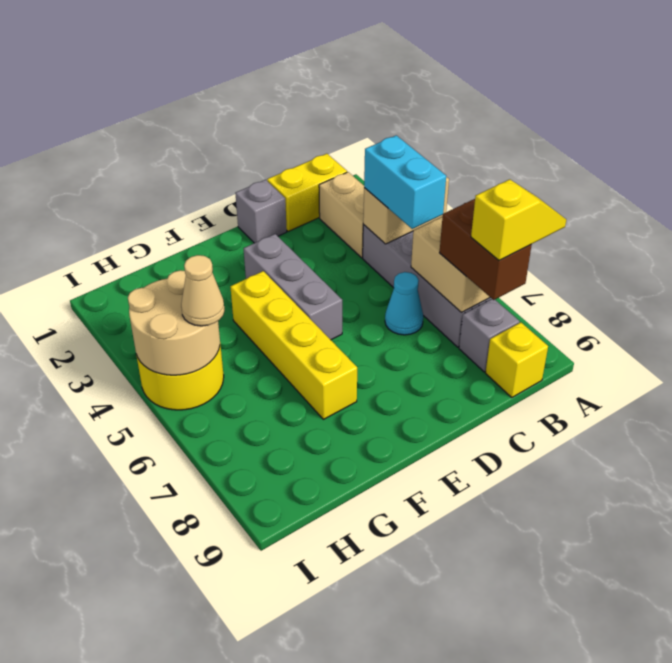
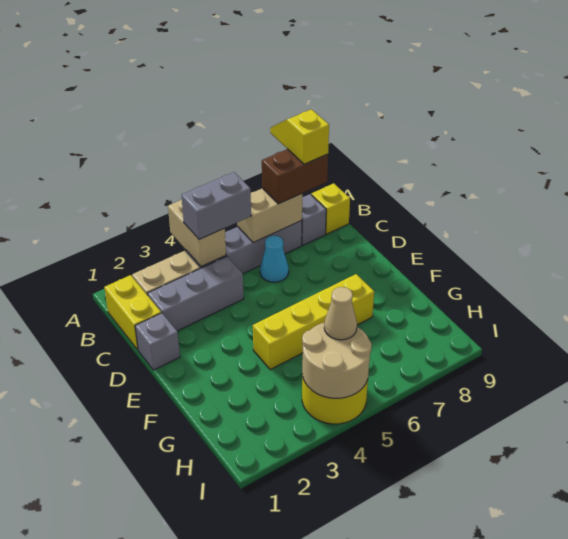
cyan 1x2 brick [364,135,446,229] -> grey 1x2 brick [181,172,251,240]
grey 1x3 brick [244,234,342,340] -> grey 1x3 brick moved to [147,256,244,331]

